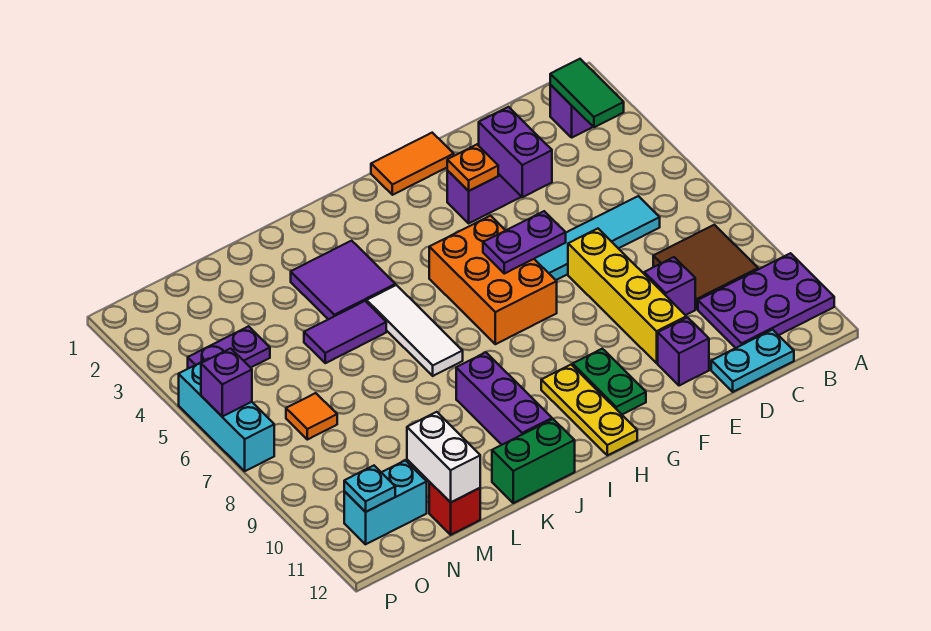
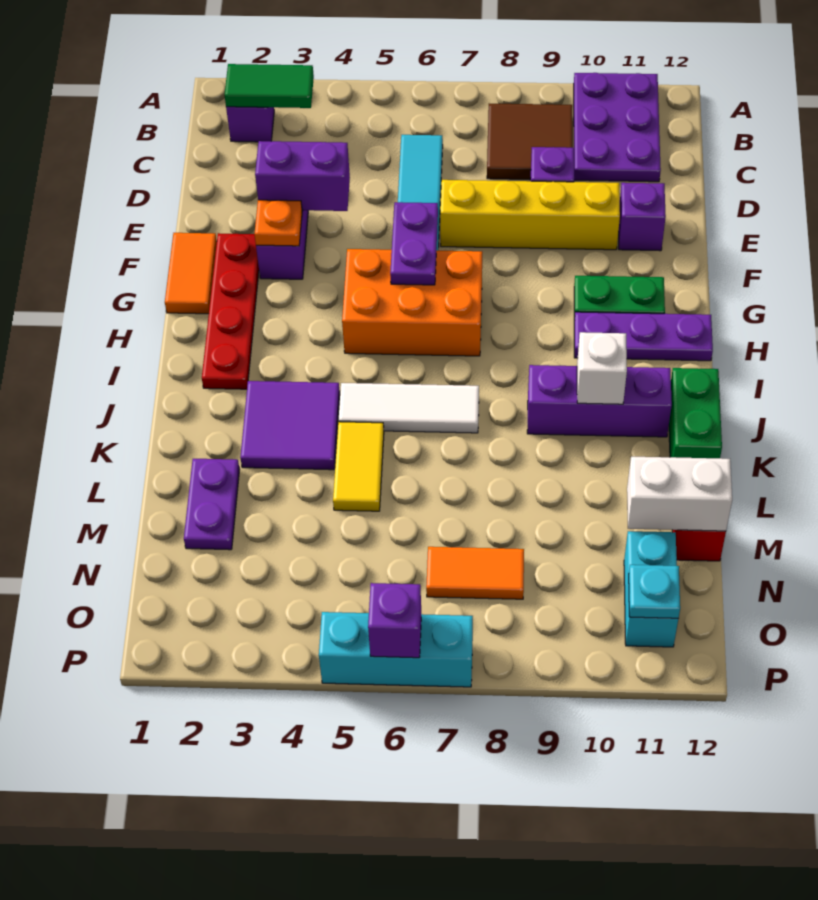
cyan 1x2 plate [711,330,794,392] -> none
none -> red 1x4 plate [202,233,259,389]
yellow 1x3 plate [541,365,637,455] -> purple 1x3 plate [574,312,713,361]
none -> white 1x1 brick [577,332,627,404]
purple 1x2 tile [304,301,386,363] -> yellow 1x2 tile [333,422,384,511]
purple 1x2 plate [188,326,270,369] -> purple 1x2 plate moved to [184,459,240,550]
orange 1x1 tile [286,393,337,440] -> orange 1x2 tile [426,547,524,599]

